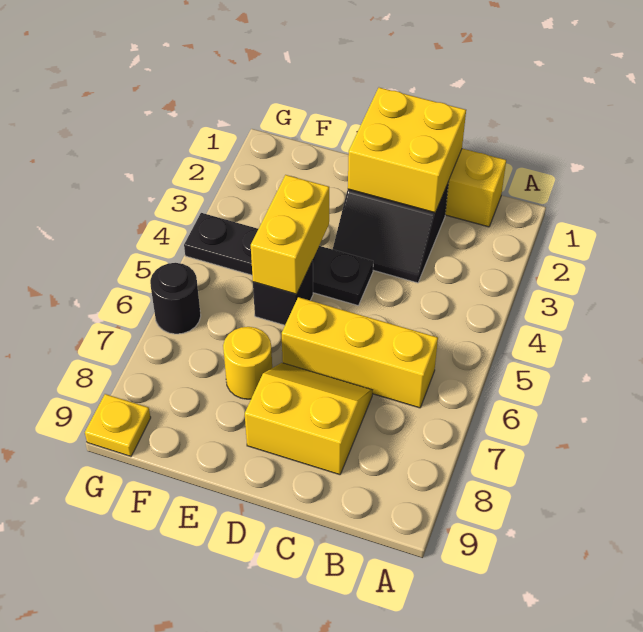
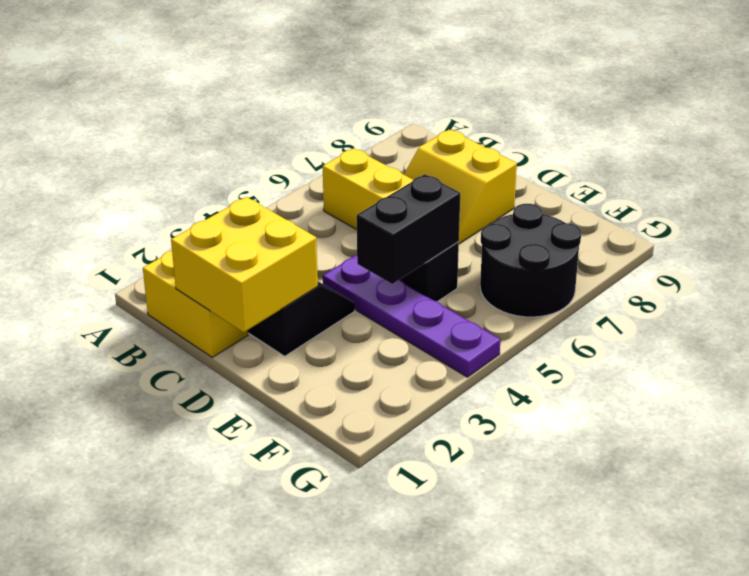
black 1x4 plate [184,213,373,305] -> purple 1x4 plate [323,255,500,377]
yellow 1x2 brick [251,175,329,294] -> black 1x2 brick [357,174,460,284]
yellow 1x1 round brick [223,327,272,399] -> none
black 1x1 round brick [150,263,201,334] -> black 2x2 round brick [480,204,581,317]
yellow 1x1 plate [85,394,151,456] -> none

